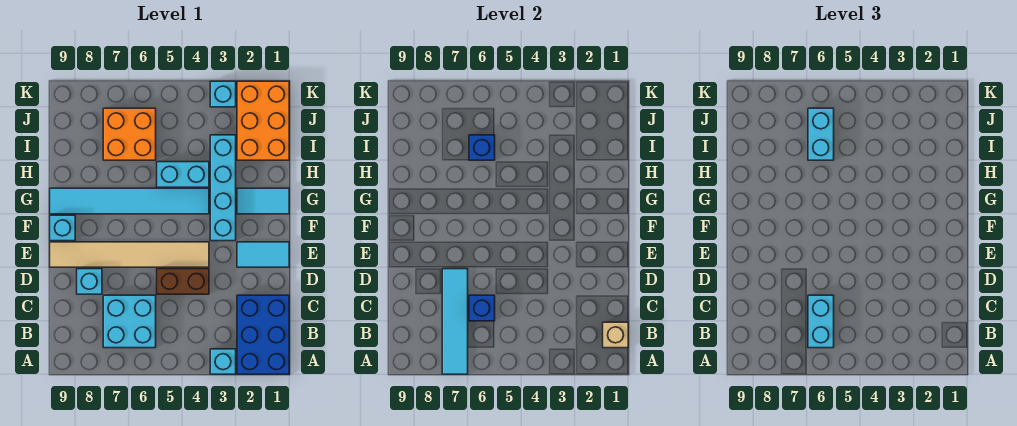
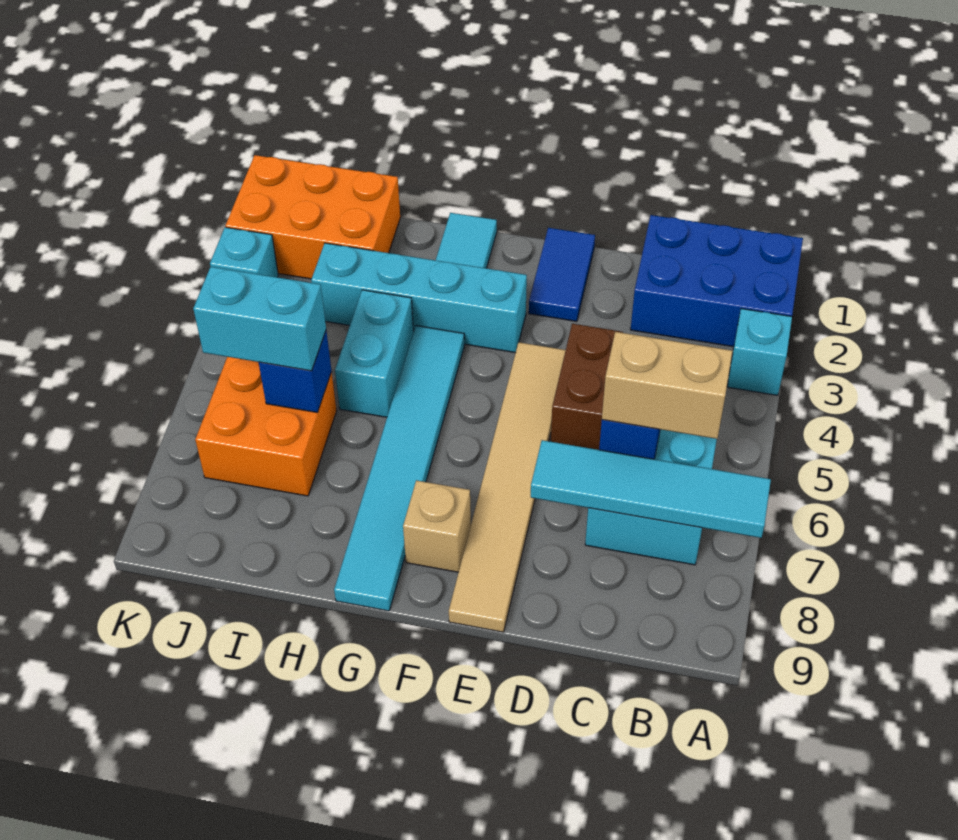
tan 1x1 brick [603,322,628,348] -> tan 1x1 brick moved to [403,480,471,572]
cyan 1x2 brick [808,295,834,348] -> tan 1x2 brick [602,332,733,439]
cyan 1x1 brick [77,269,102,294] -> none
cyan 1x2 tile [237,242,289,267] -> blue 1x2 tile [529,228,595,321]
cyan 1x1 brick [50,215,75,241] -> none

